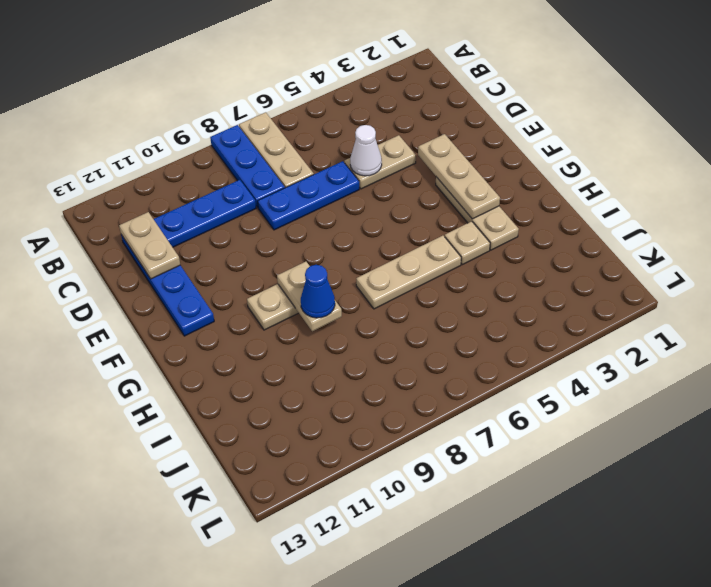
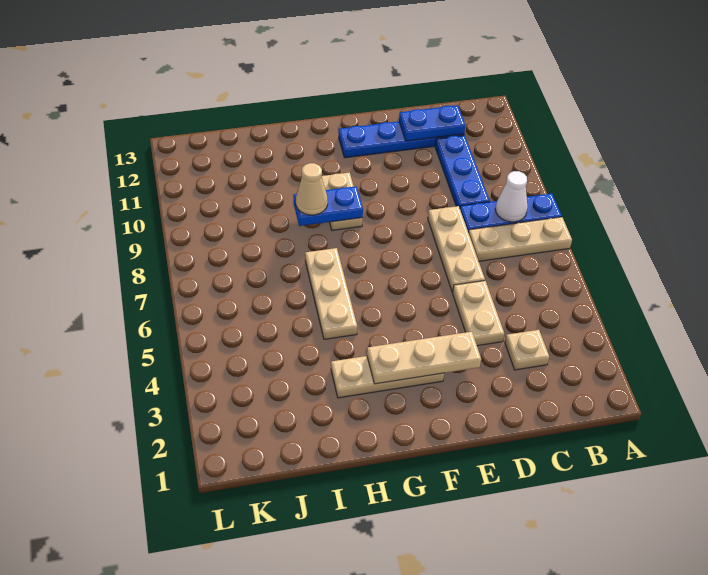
tan 1x2 plate [119,212,180,279] -> blue 1x2 plate [399,105,466,141]
white 1x1 cone [350,125,382,176] -> white 1x1 cone moved to [496,171,528,222]
blue 1x3 plate [258,161,359,230] -> tan 1x3 plate [428,206,485,292]
tan 1x2 plate [277,262,342,331] -> blue 1x2 plate [293,186,363,226]
tan 1x1 plate [444,221,490,265] -> tan 1x1 plate moved to [505,330,549,370]
blue 1x1 cone [301,265,335,318] -> tan 1x1 cone [296,163,328,215]

